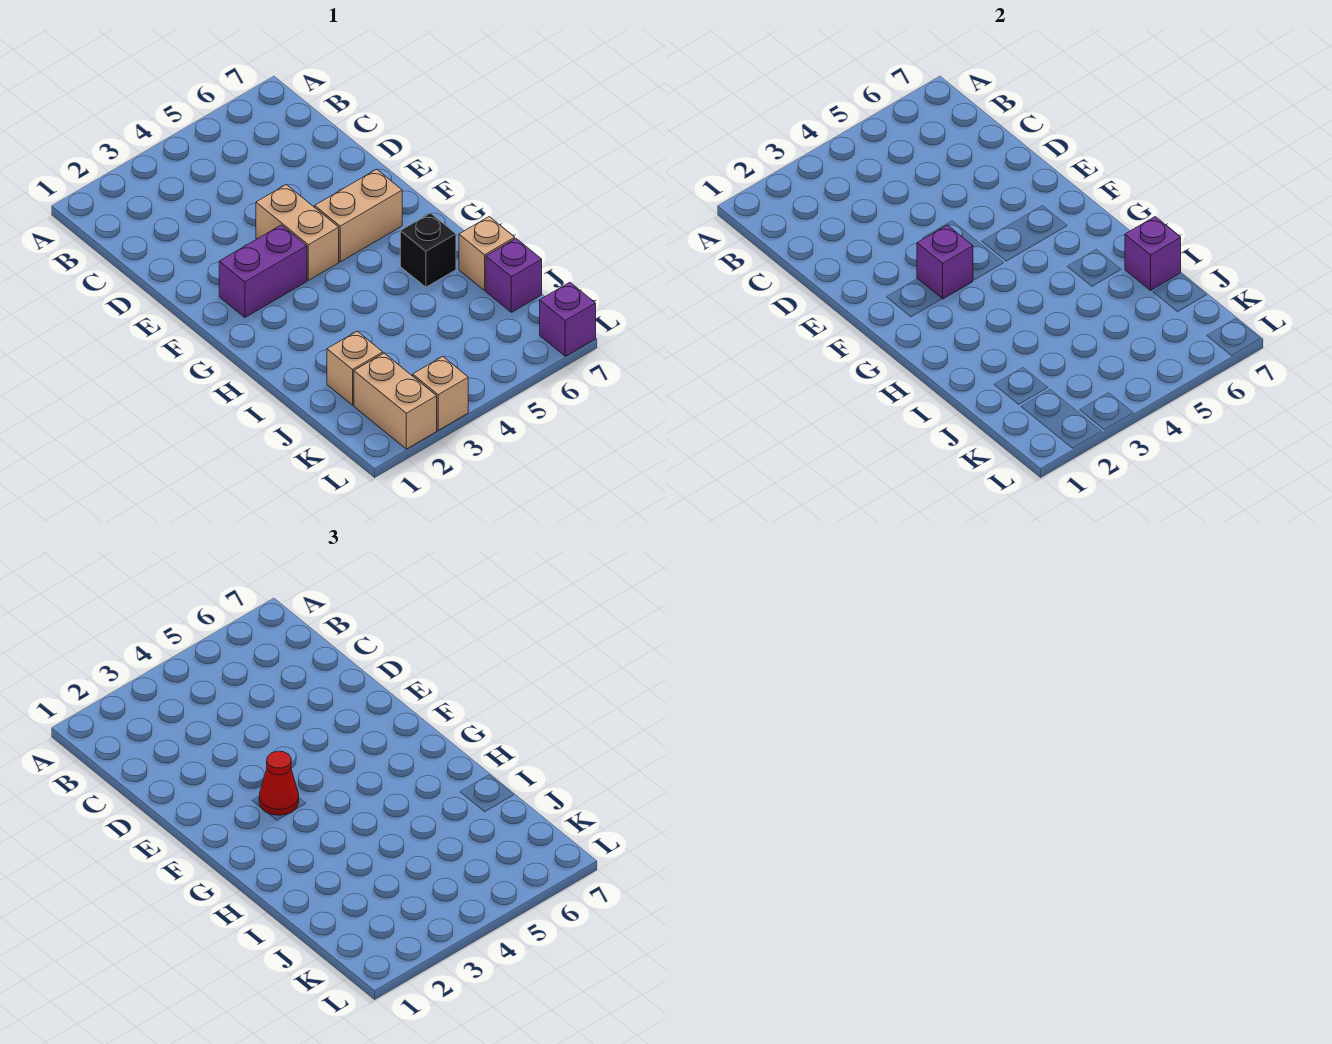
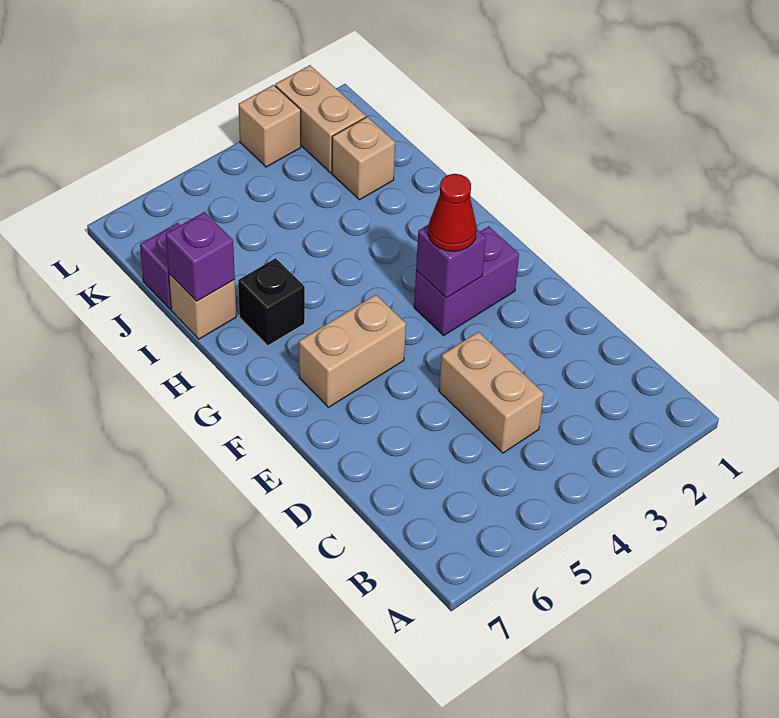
tan 1x2 brick [256,185,339,280] -> tan 1x2 brick moved to [439,332,544,453]
purple 1x1 brick [540,282,596,356] -> none

